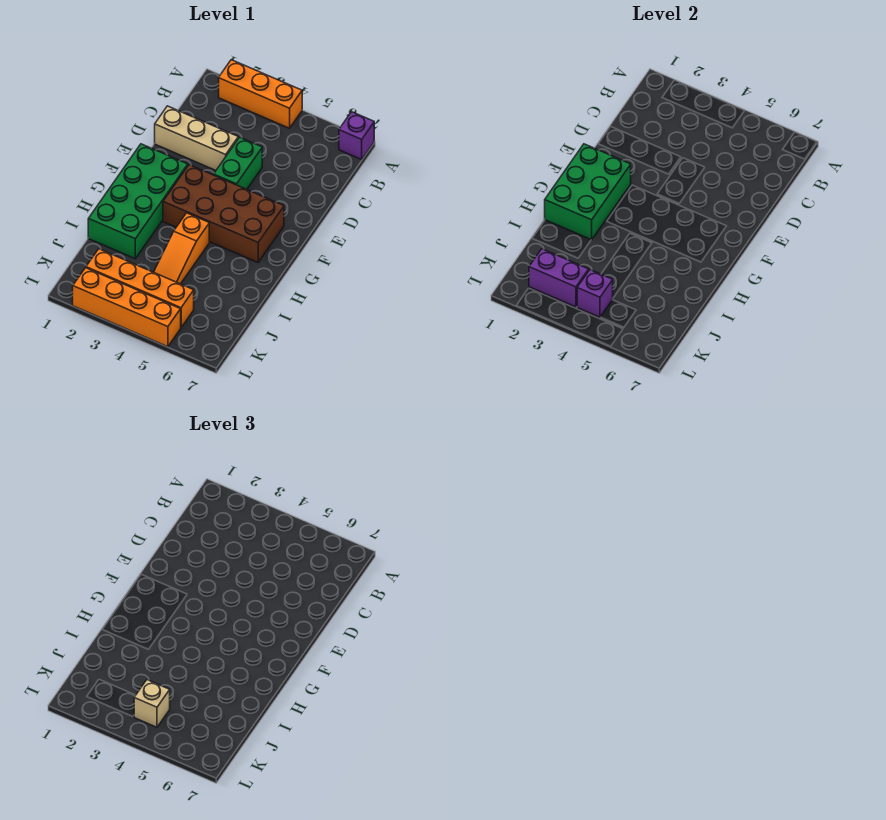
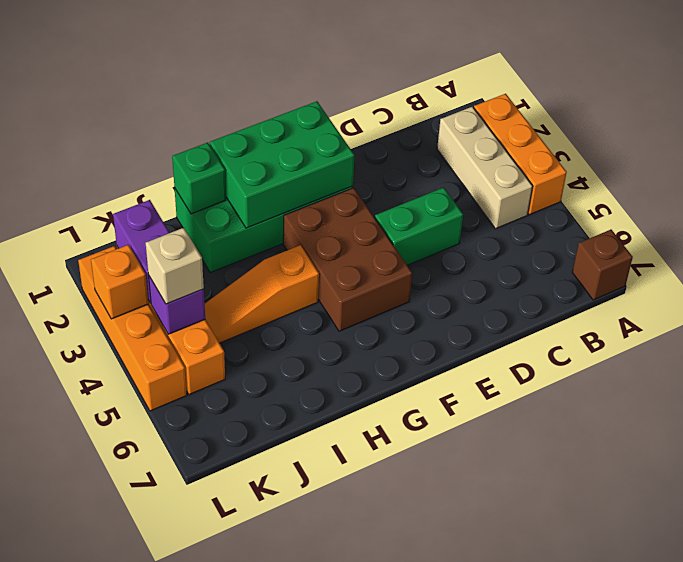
purple 1x1 brick [339,112,374,159] -> brown 1x1 brick [572,230,633,300]
tan 1x3 brick [155,106,238,170] -> tan 1x3 brick moved to [437,107,533,229]
brown 2x4 brick [163,165,284,262] -> brown 2x3 brick [283,188,412,331]
none -> green 1x1 brick [172,143,226,214]
none -> orange 1x1 brick [91,245,148,319]

